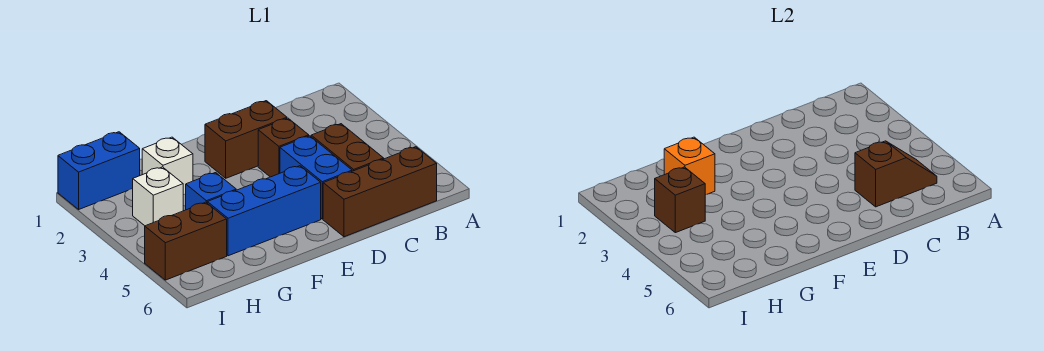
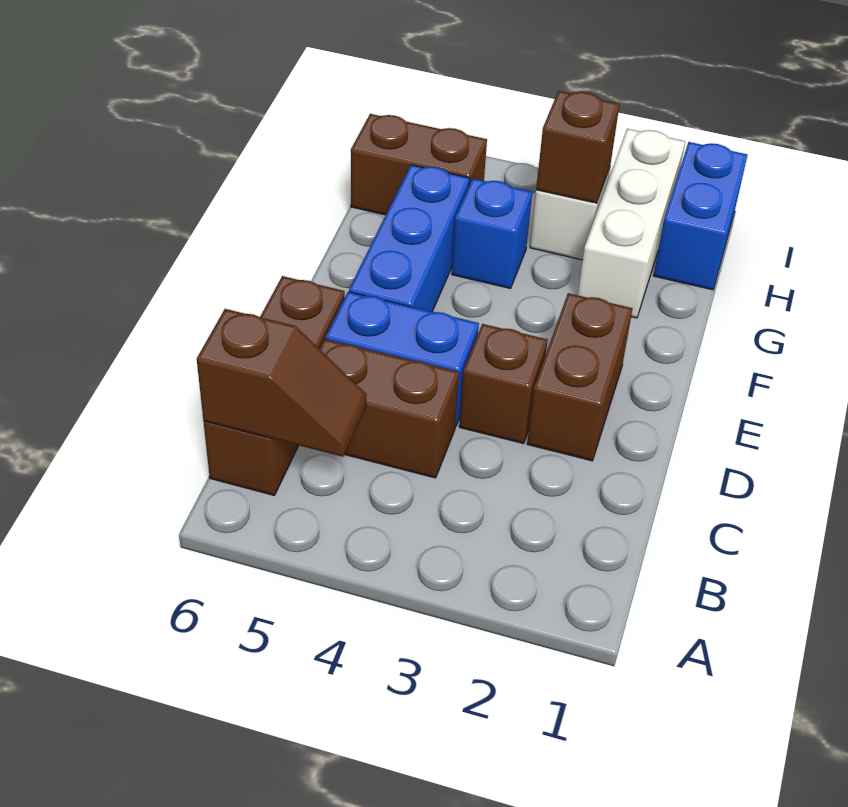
brown 1x2 slope [855,141,937,207] -> brown 1x2 slope turned to [197,309,367,457]
white 1x1 brick [142,137,193,195] -> white 1x3 brick [578,129,685,318]
orange 1x1 brick [664,137,715,195] -> none
brown 1x2 brick [145,202,227,280] -> brown 1x2 brick turned to [351,114,487,215]

